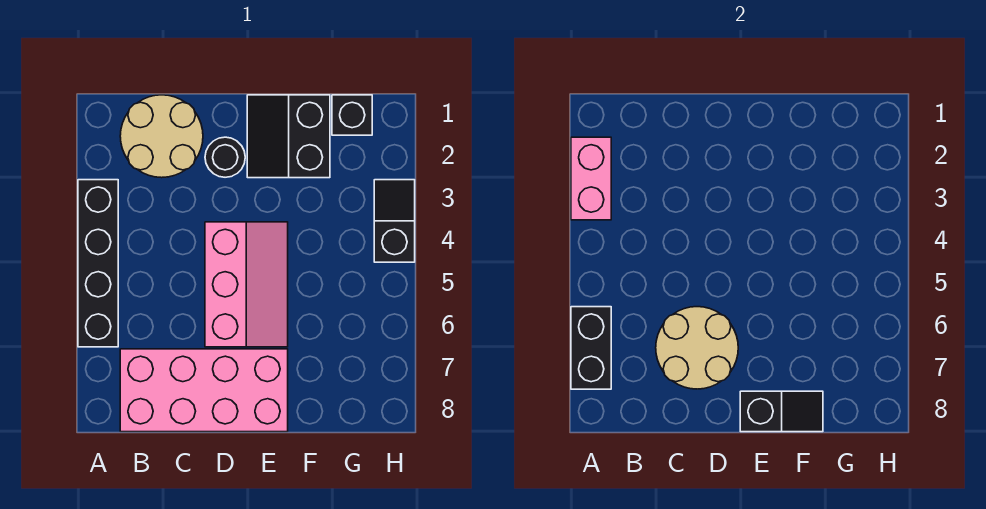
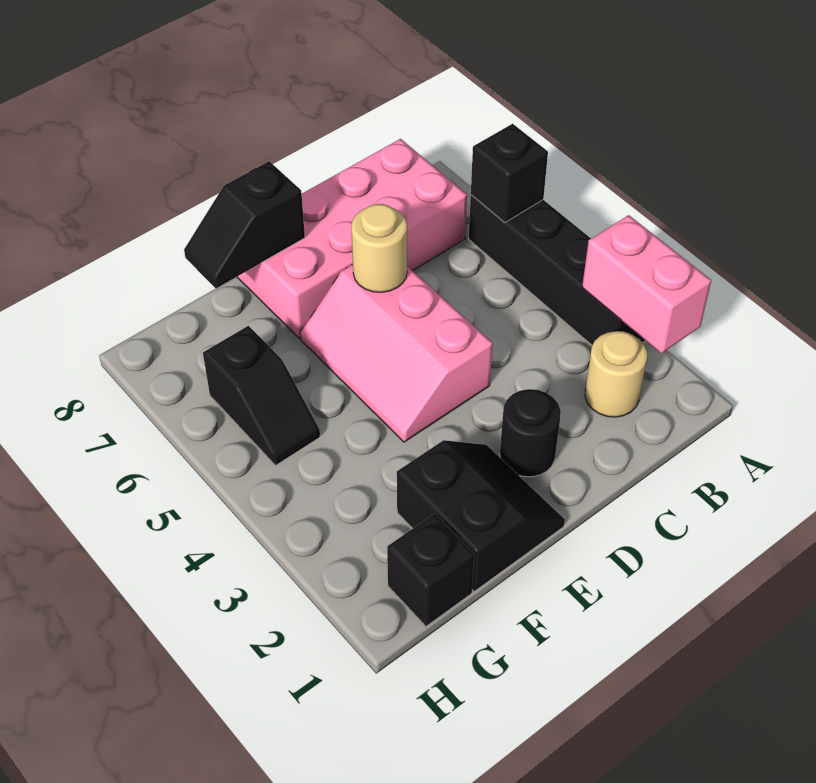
black 1x2 brick [571,307,611,389] -> black 1x1 brick [471,124,548,222]
tan 2x2 round brick [120,95,203,178] -> tan 1x1 round brick [585,331,647,417]
tan 2x2 round brick [656,307,738,389] -> tan 1x1 round brick [351,204,407,292]
black 1x2 slope [374,180,415,262] -> black 1x2 slope moved to [203,326,320,466]

